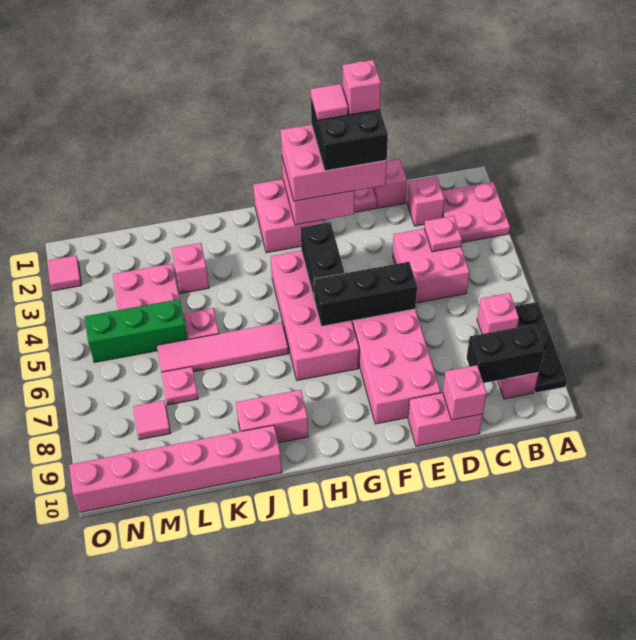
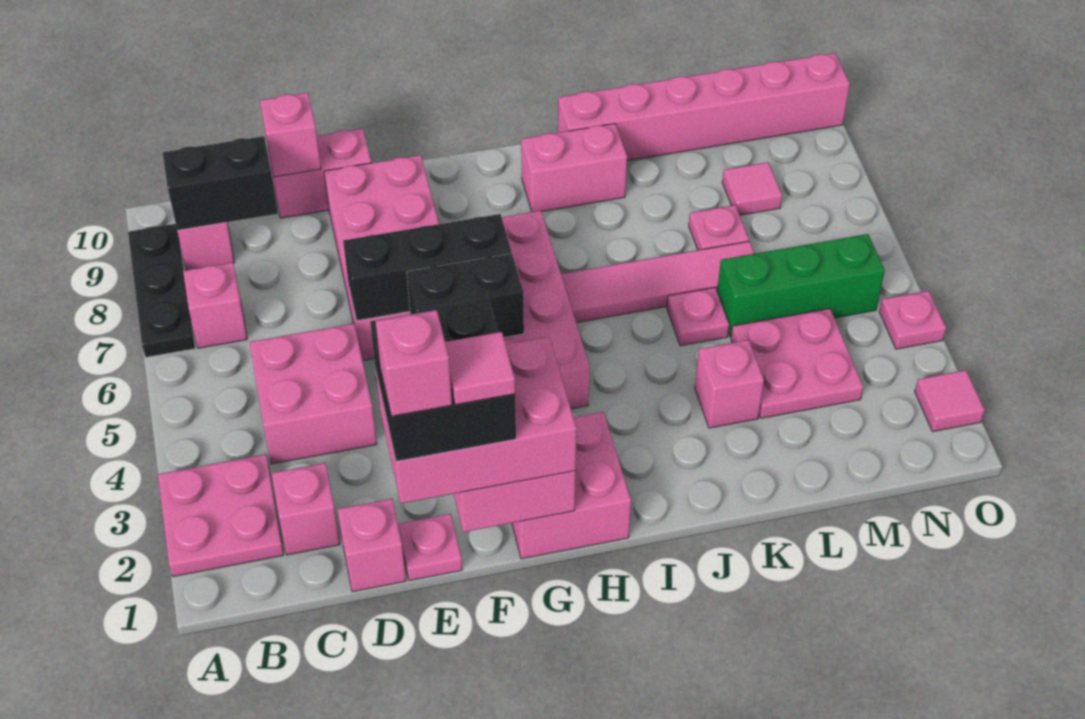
pink 1x1 plate [424,216,462,252] -> pink 1x1 plate moved to [879,291,946,349]
black 1x2 brick [301,222,345,300] -> black 1x2 brick turned to [407,253,524,337]

